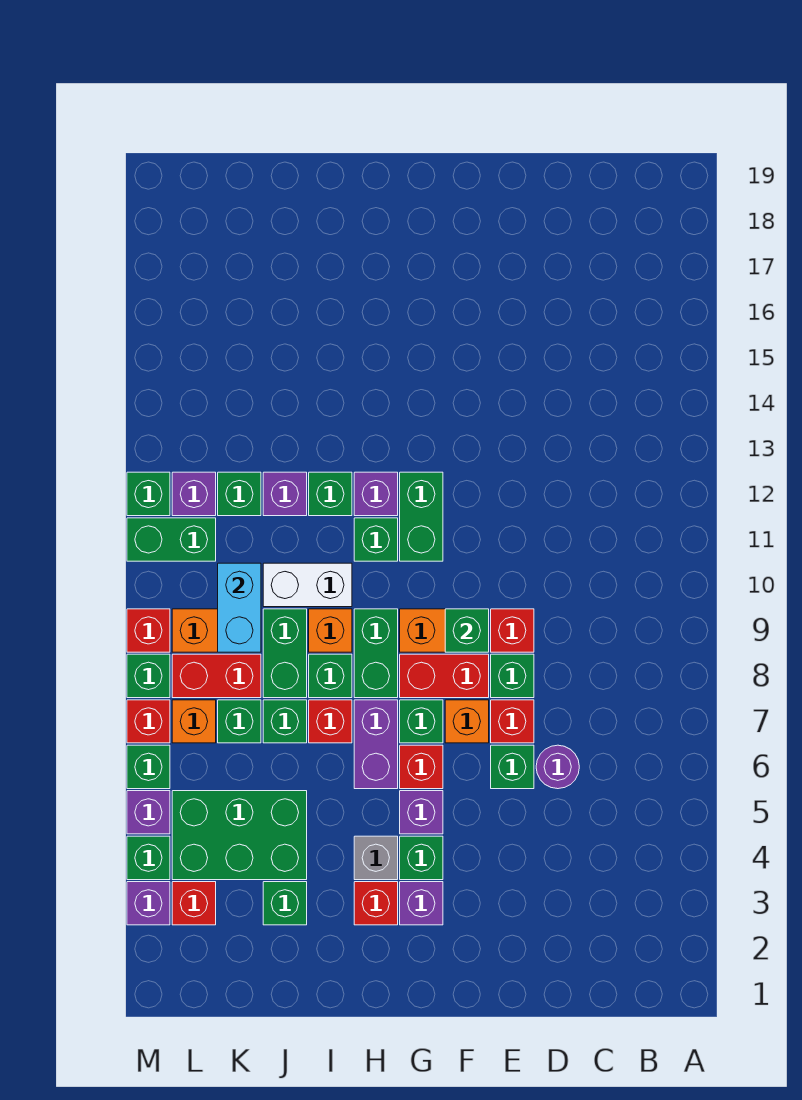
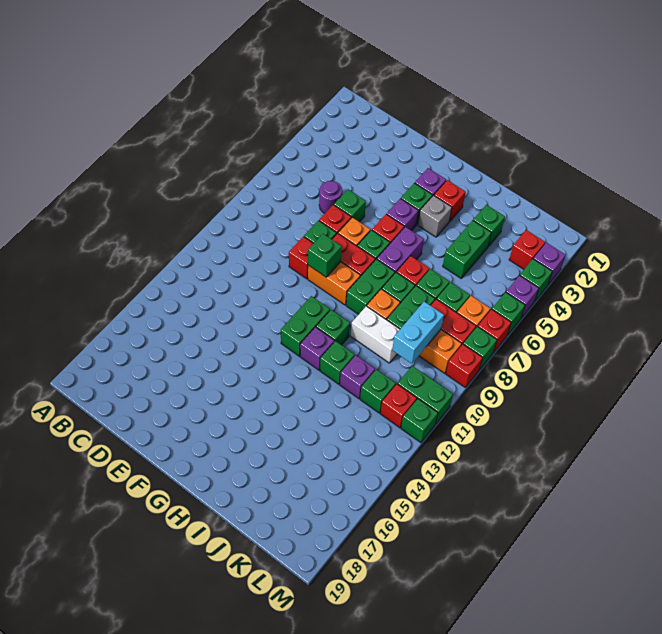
green 2x3 brick [172,791,307,880] -> green 1x2 brick [443,220,491,278]
purple 1x1 brick [172,472,216,516] -> red 1x1 brick [381,384,417,428]

